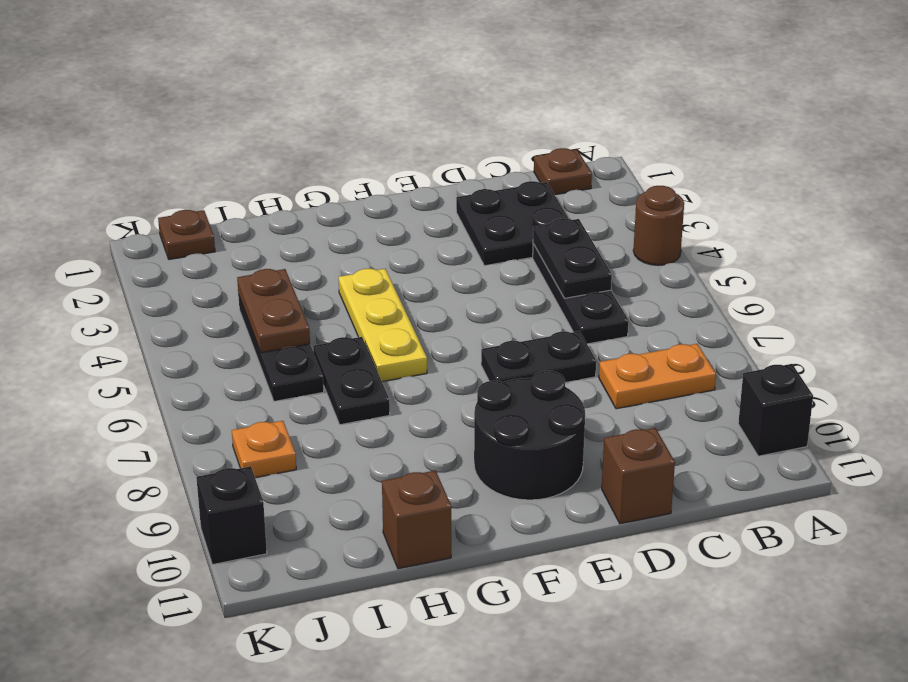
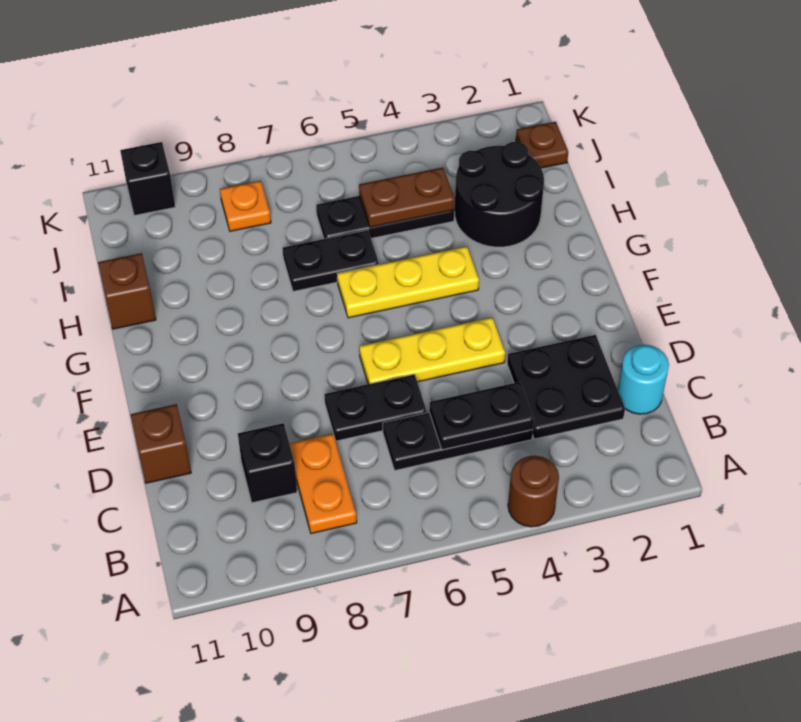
black 1x1 brick [738,364,813,456] -> black 1x1 brick moved to [238,423,297,503]
brown 1x1 plate [534,148,592,195] -> none
none -> cyan 1x1 round brick [618,345,669,414]
black 1x2 plate [481,331,596,383] -> black 1x2 plate turned to [324,374,427,441]
none -> yellow 1x3 plate [359,318,505,384]
black 2x2 round brick [474,371,585,500] -> black 2x2 round brick moved to [455,142,544,247]

